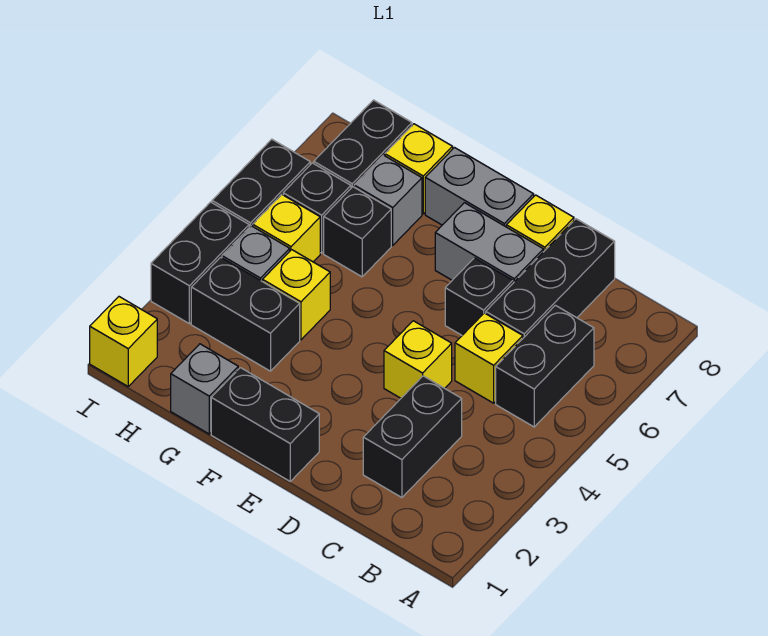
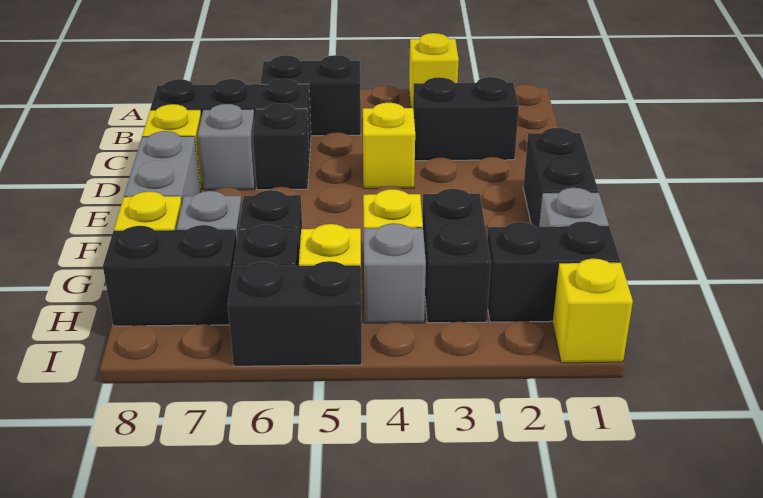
yellow 1x1 brick [455,313,523,403] -> yellow 1x1 brick moved to [409,33,459,108]
grey 1x2 brick [435,203,543,283] -> grey 1x1 brick [198,104,256,190]
black 1x2 brick [151,202,249,324] -> black 1x2 brick moved to [487,222,620,322]

